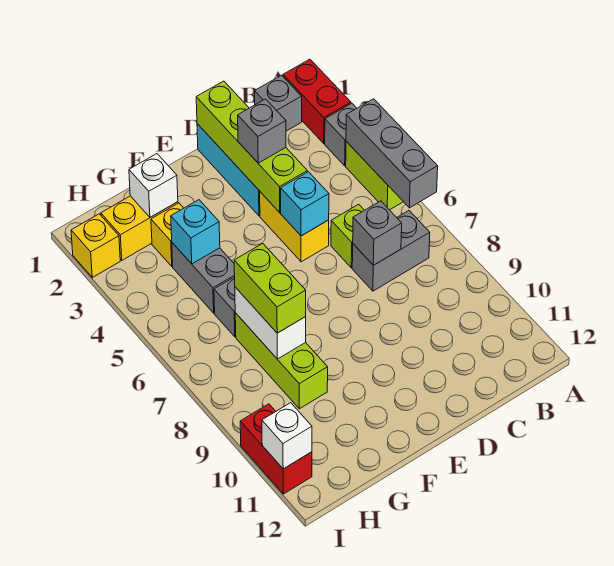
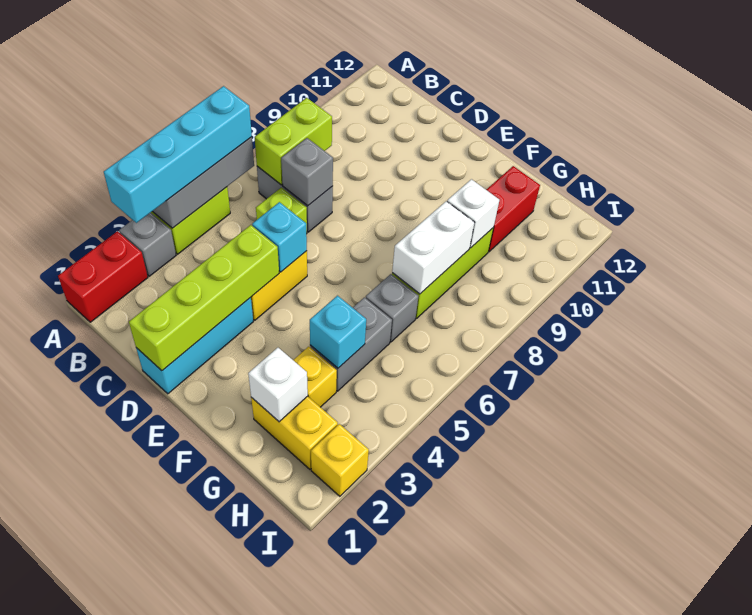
none -> cyan 1x4 brick [104,86,252,223]
grey 1x1 brick [255,75,302,131] -> none
grey 1x1 brick [238,99,286,163] -> none
lime 1x2 brick [234,244,306,333] -> lime 1x2 brick moved to [255,98,332,185]
red 1x2 brick [240,404,312,494] -> red 1x2 brick moved to [486,166,540,252]
white 1x1 brick [262,403,312,469] -> white 1x1 brick moved to [447,179,499,248]

